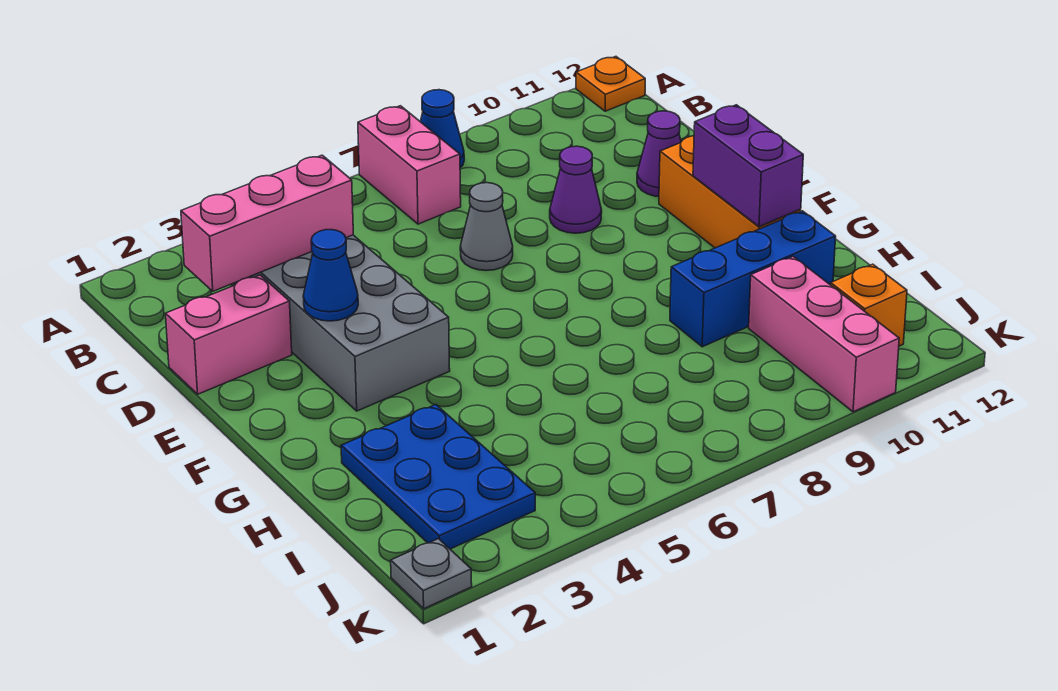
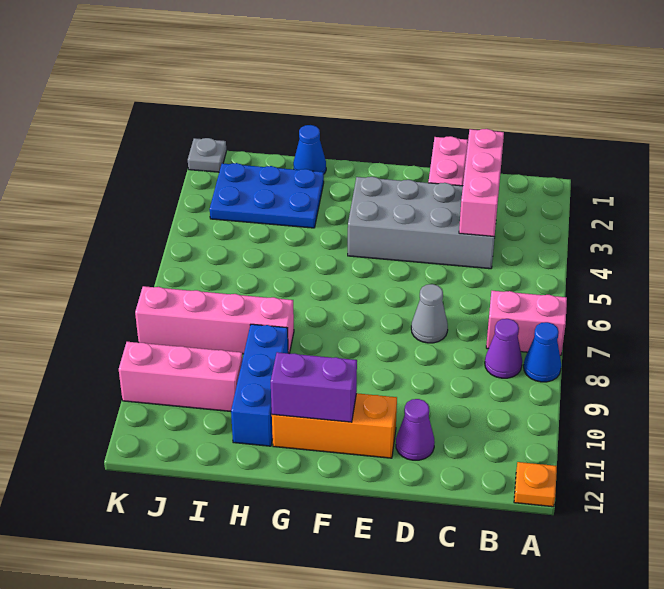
purple 1x1 cone [550,146,602,233] -> purple 1x1 cone moved to [485,319,522,378]
blue 1x1 cone [303,230,358,321] -> blue 1x1 cone moved to [293,125,326,174]
none -> pink 1x4 brick [135,286,294,354]
orange 1x1 brick [831,264,907,346] -> none

